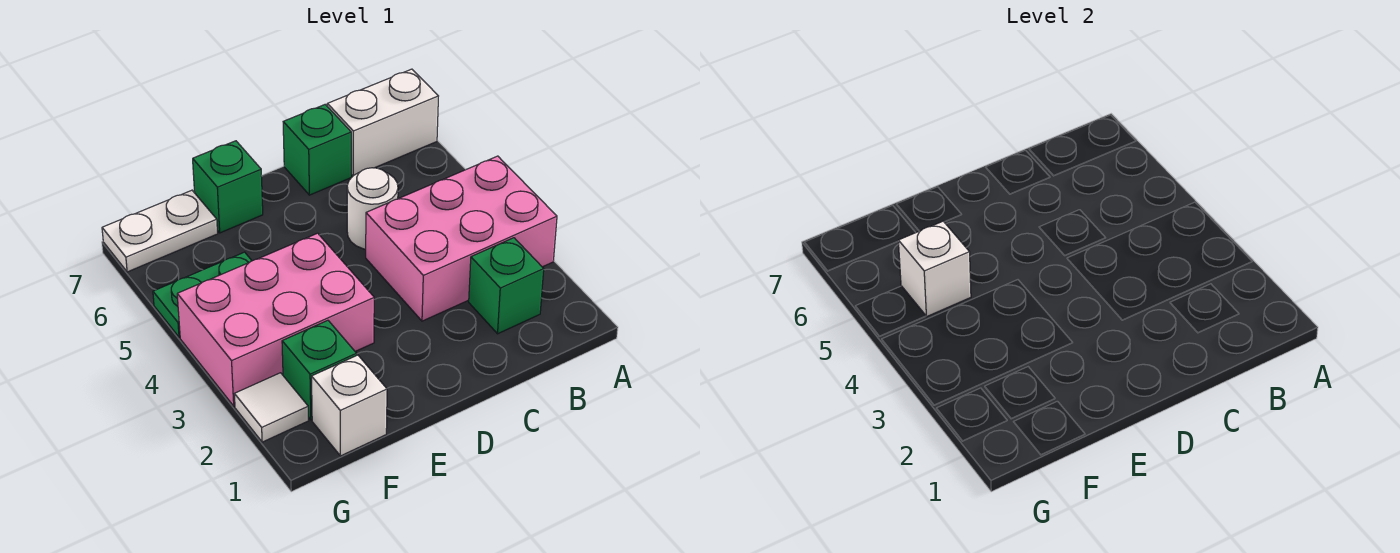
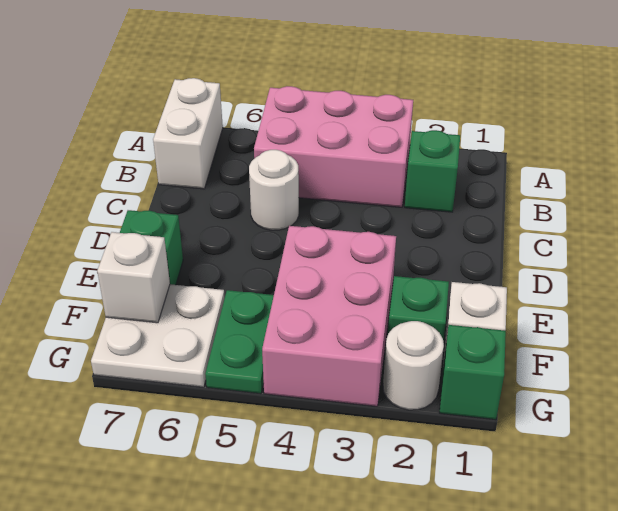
pink 2x3 brick [366,156,557,321] -> pink 2x3 brick turned to [254,86,413,207]
green 1x1 brick [283,104,351,195] -> green 1x1 brick moved to [440,325,506,420]
white 1x1 brick [898,221,971,316] -> white 1x1 brick moved to [97,232,170,323]
white 1x2 plate [102,190,218,272] -> white 2x2 plate [91,284,225,387]
white 1x1 tile [234,373,309,442] -> white 1x1 round brick [383,321,444,410]

